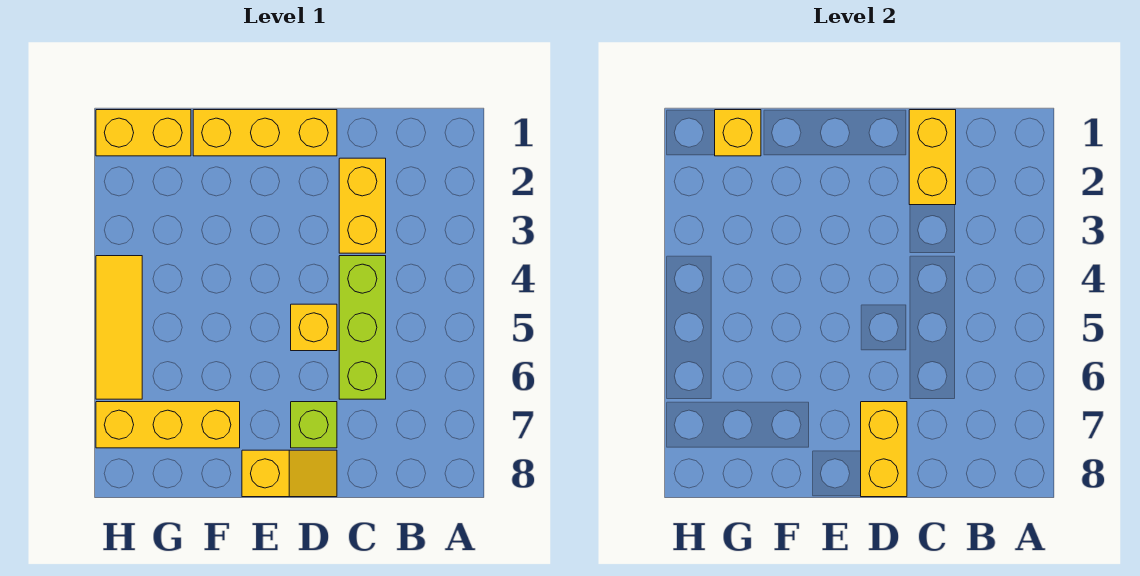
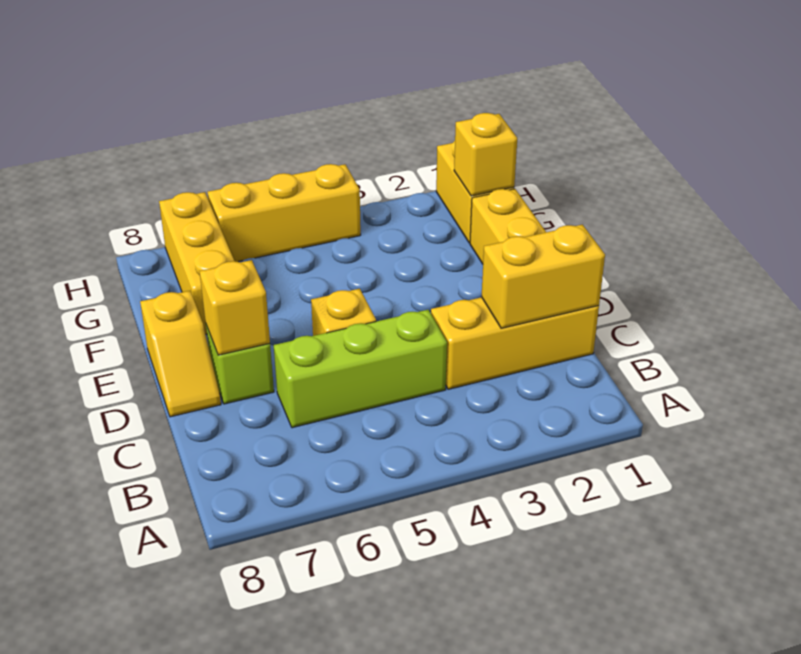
yellow 1x2 brick [339,158,386,253] -> yellow 1x3 brick [431,297,599,389]
yellow 1x2 brick [861,402,907,497] -> yellow 1x1 brick [200,260,270,355]
yellow 1x3 tile [96,256,142,399] -> yellow 1x3 brick [208,164,361,262]

